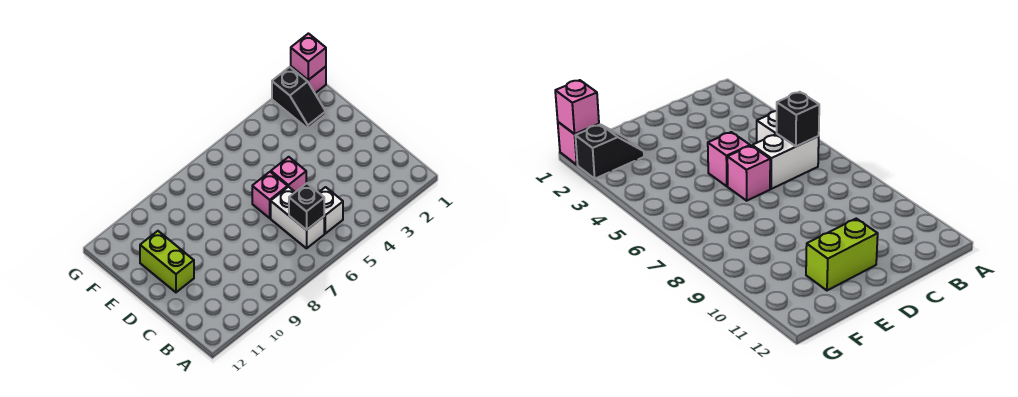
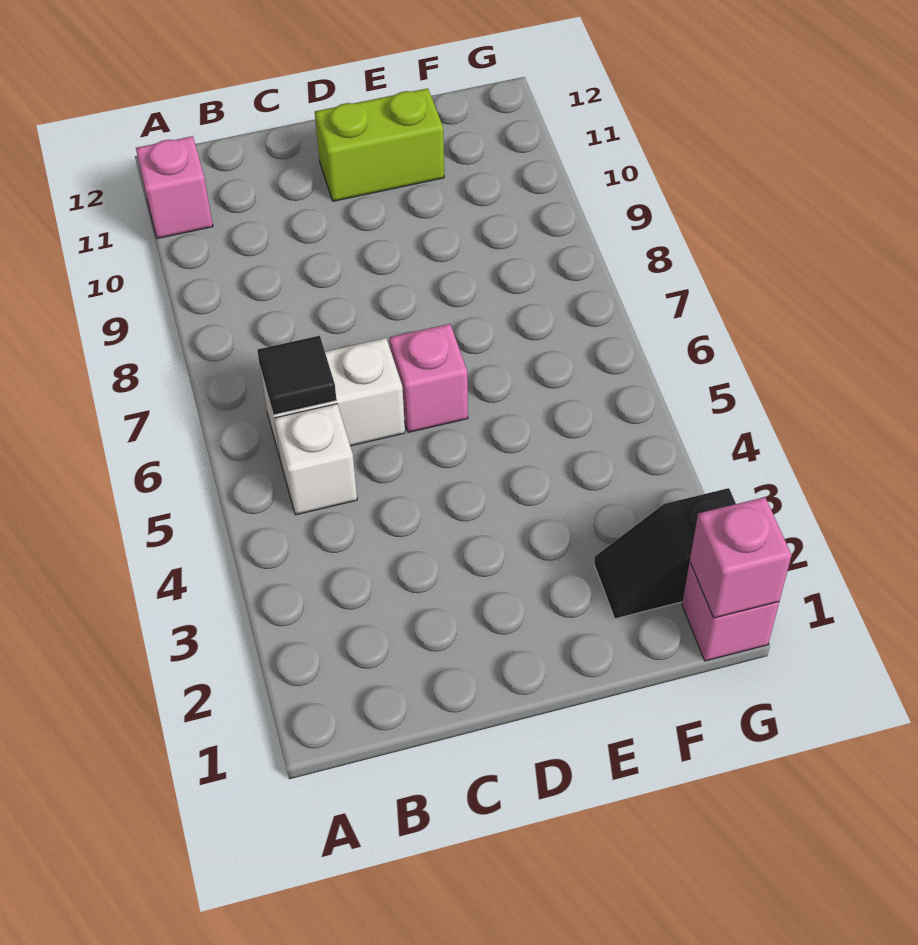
black 1x1 brick [289,183,324,230] -> black 1x1 tile [257,336,337,415]
pink 1x1 brick [271,157,306,192] -> pink 1x1 brick moved to [136,136,213,239]

